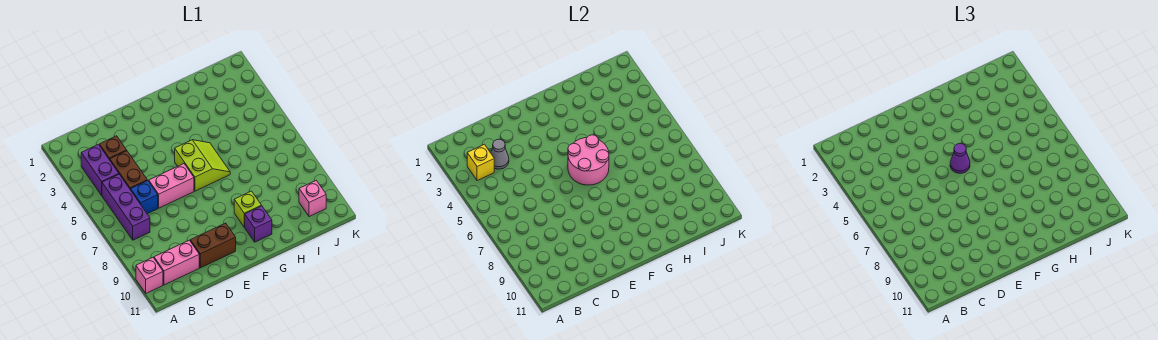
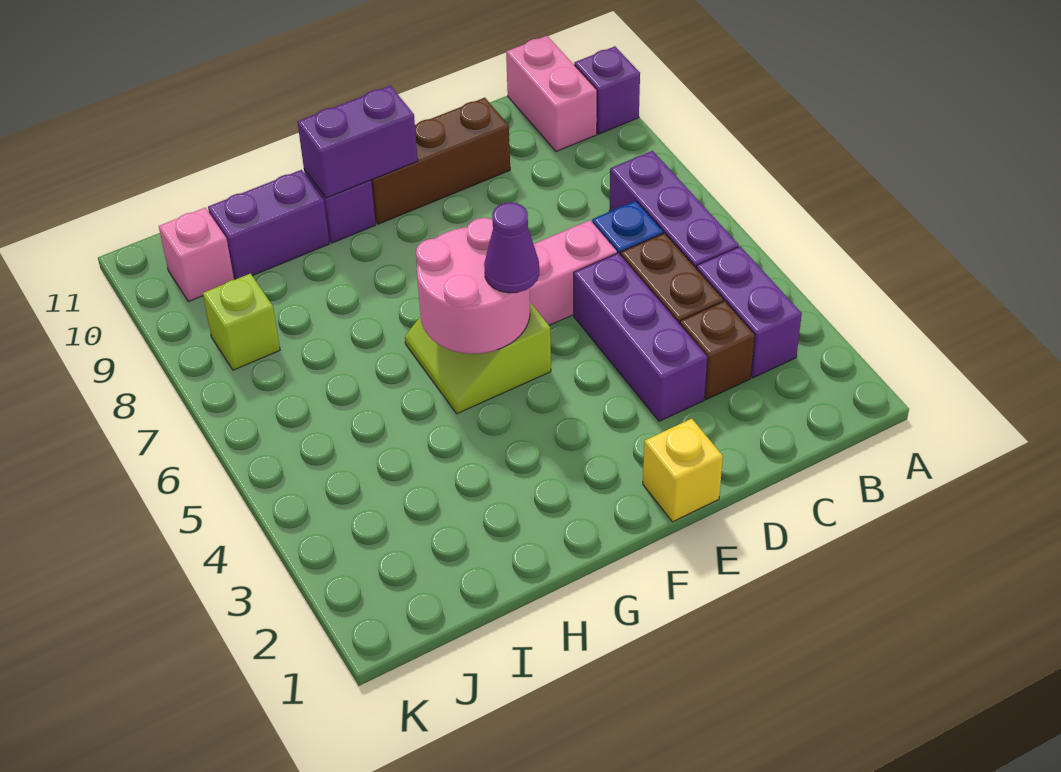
pink 1x1 brick [136,258,163,293] -> purple 1x1 brick [574,46,640,134]
yellow 1x1 brick [467,144,494,181] -> yellow 1x1 brick moved to [643,419,723,522]
pink 1x2 brick [154,240,199,285] -> pink 1x2 brick turned to [506,36,597,151]
grey 1x1 cone [491,139,509,169] -> none
none -> purple 1x3 brick [574,253,707,421]
brown 1x2 brick [190,223,236,268] -> brown 1x3 brick [371,98,510,224]
none -> purple 1x2 brick [298,86,418,198]
lime 1x1 brick [234,191,262,227] -> lime 1x1 brick moved to [203,273,280,370]
none -> purple 1x2 brick [208,170,329,279]

